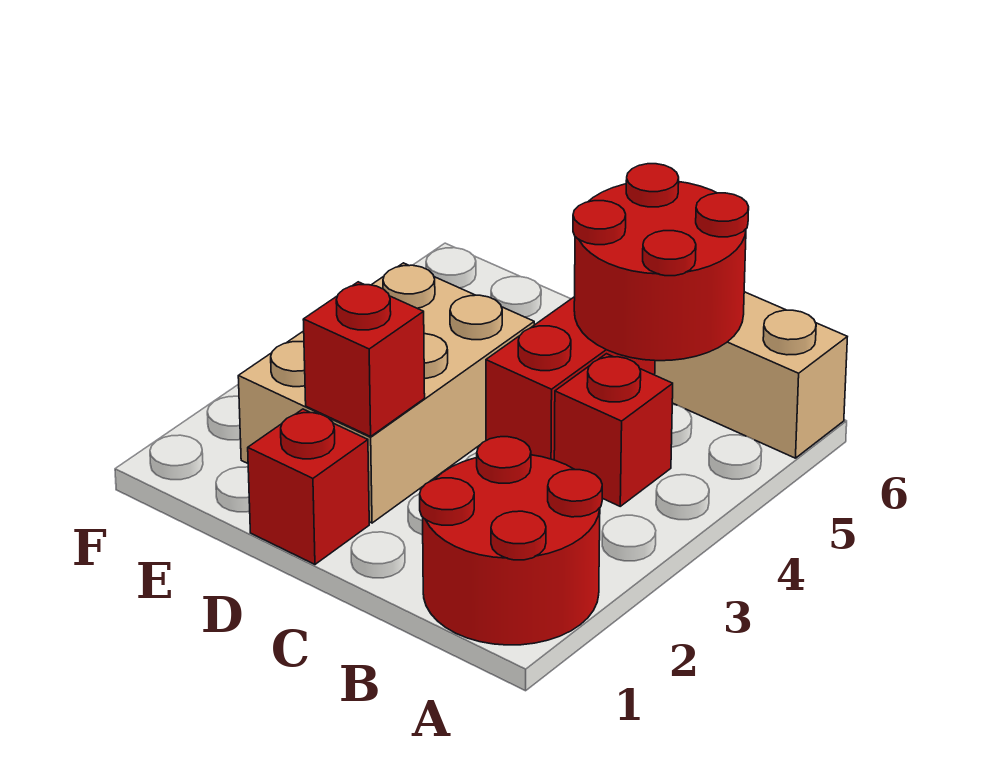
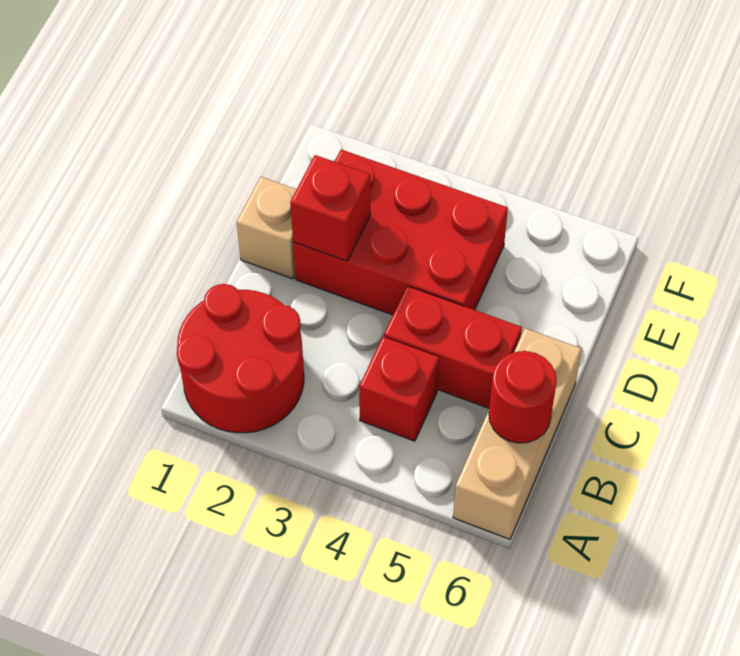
red 2x2 round brick [573,164,749,361] -> red 1x1 round brick [489,351,557,443]
red 1x1 brick [248,409,369,564] -> tan 1x1 brick [237,177,297,279]
tan 2x3 brick [238,263,534,523] -> red 2x3 brick [293,150,508,315]

